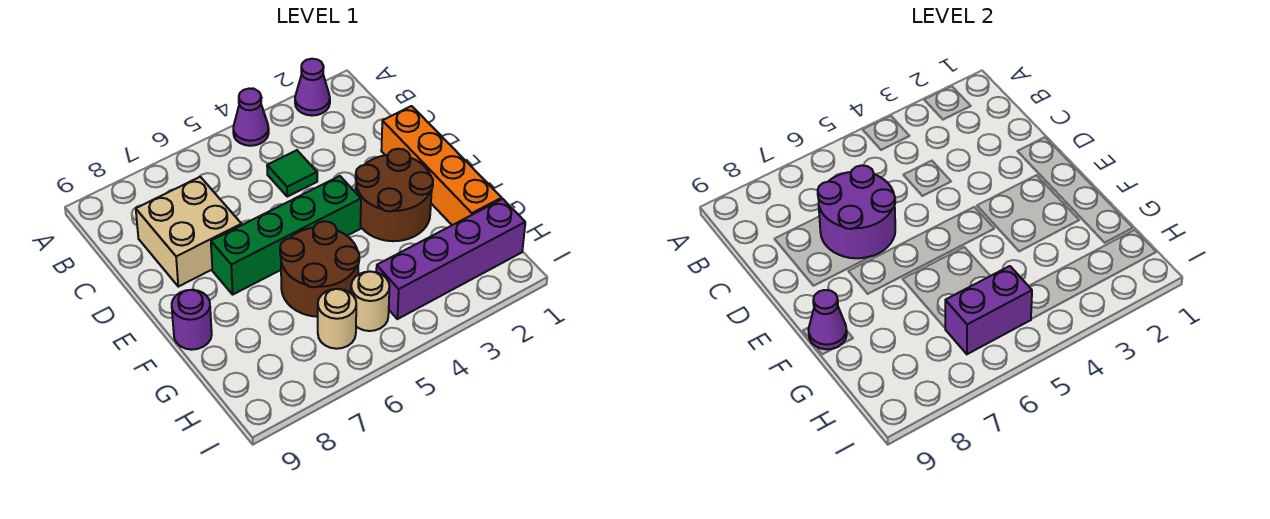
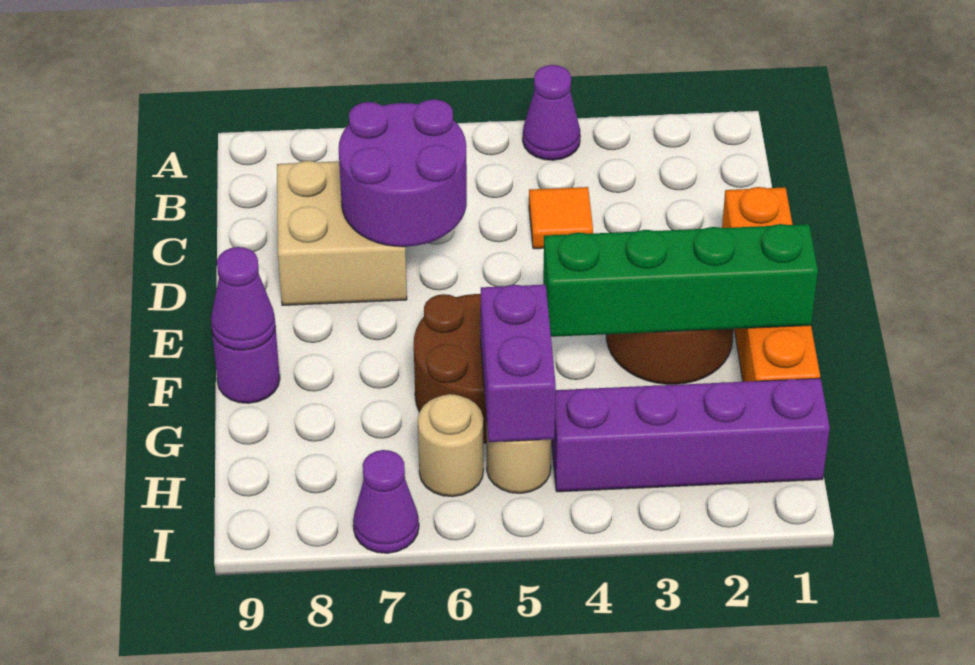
purple 1x1 cone [295,59,330,116] -> purple 1x1 cone moved to [353,450,419,553]
green 1x1 tile [267,150,317,197] -> orange 1x1 tile [529,187,593,249]
green 1x4 brick [211,176,361,294] -> green 1x4 brick moved to [543,224,818,337]
purple 1x2 brick [945,266,1032,354] -> purple 1x2 brick turned to [481,285,556,442]

